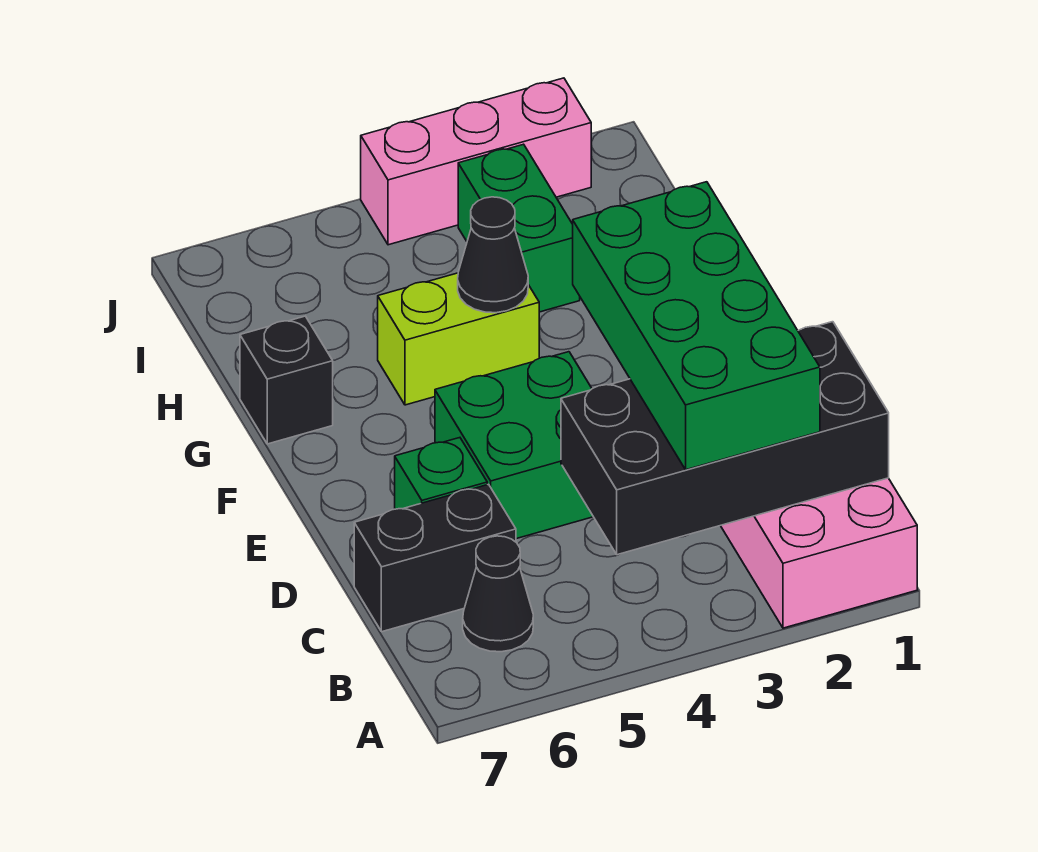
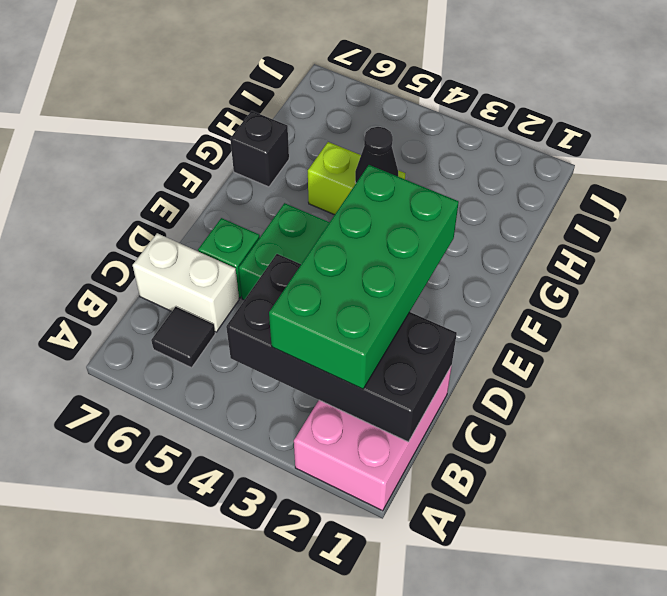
black 1x1 cone [463,536,533,652] -> black 1x1 tile [151,307,215,368]
black 1x2 brick [354,484,516,632] -> white 1x2 brick [133,233,239,332]
green 1x2 brick [458,144,580,312] -> none
pink 1x3 brick [361,78,591,245] -> none

